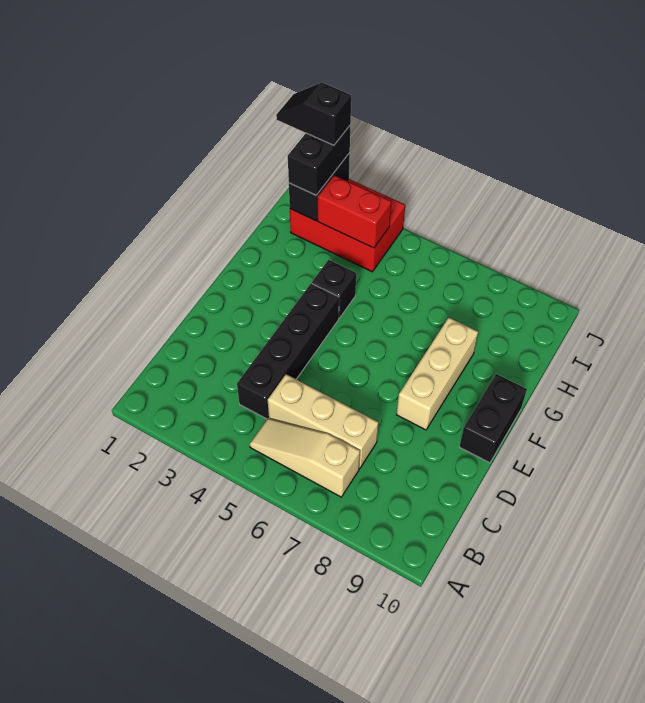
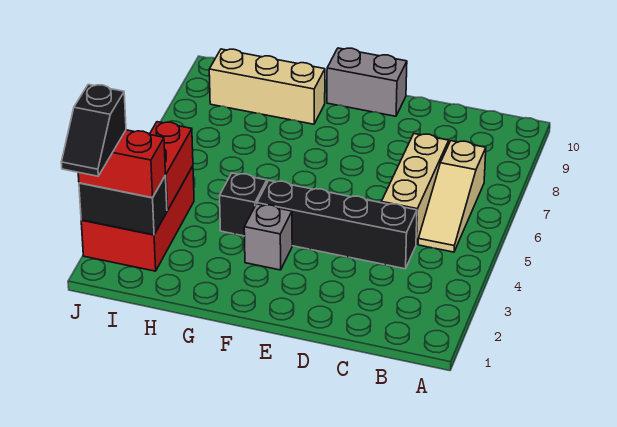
tan 1x3 brick [397,318,478,430] -> tan 1x3 brick moved to [209,49,325,124]
black 1x2 brick [460,374,527,463] -> grey 1x2 brick [327,48,407,116]
none -> grey 1x1 brick [244,204,292,270]
black 1x2 brick [288,126,350,195] -> red 1x2 brick [78,130,165,198]

